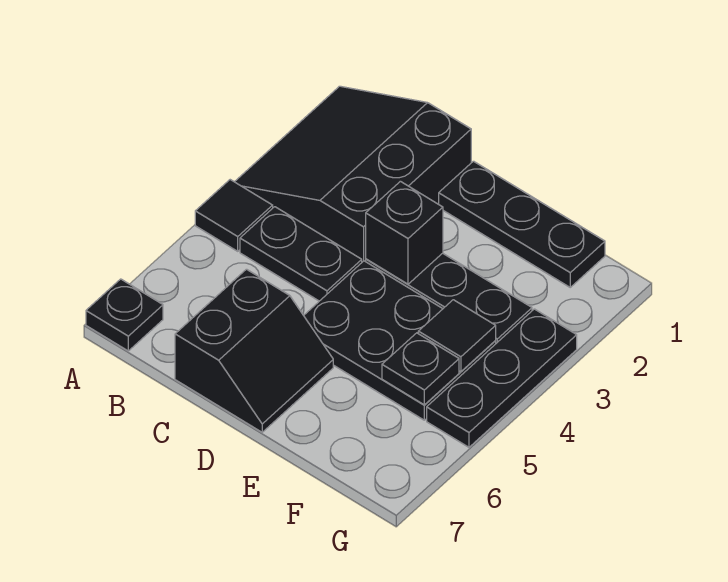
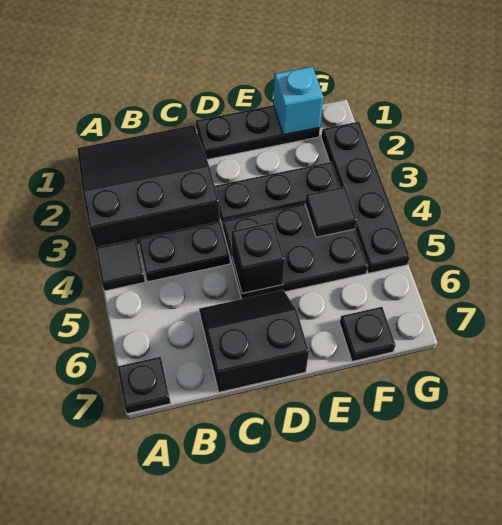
black 3x3 slope [235,86,471,262] -> black 3x3 slope turned to [77,125,220,248]
black 2x2 slope [175,269,333,432] -> black 2x2 slope turned to [199,290,309,392]
black 1x1 brick [366,181,443,284] -> black 1x1 brick moved to [231,222,285,293]
none -> cyan 1x1 brick [273,67,323,135]
black 1x1 plate [382,333,459,405] -> black 1x1 plate moved to [340,307,396,361]
black 1x3 plate [427,309,577,447] -> black 1x4 plate [321,122,410,273]

